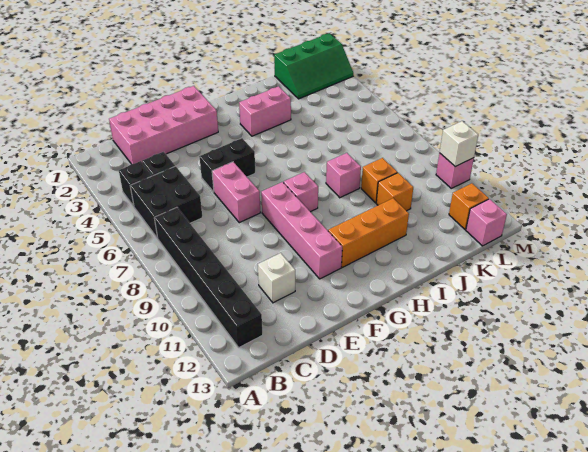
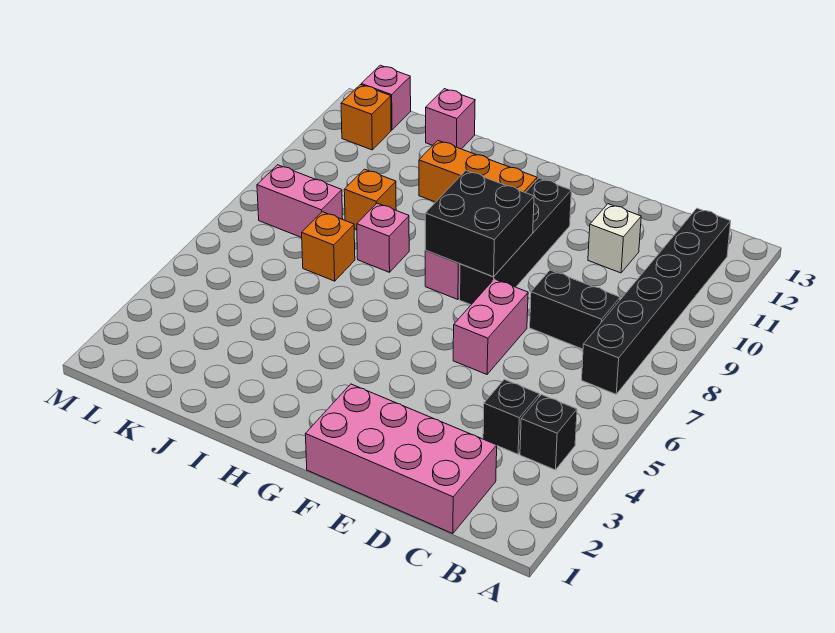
black 2x2 brick [130,166,202,238] -> black 2x2 brick moved to [425,171,534,277]
black 1x2 brick [199,138,255,192] -> black 1x2 brick moved to [530,270,620,349]
pink 1x4 brick [261,182,342,279] -> black 1x4 brick [460,178,571,305]
pink 1x2 brick [239,86,291,136] -> pink 1x2 brick moved to [257,165,343,238]
orange 1x1 brick [376,173,413,211] -> orange 1x1 brick moved to [302,212,355,281]
green 2x3 slope [274,33,353,99] -> none
pink 1x1 brick [436,153,474,188] -> pink 1x1 brick moved to [426,89,475,149]
white 1x1 brick [440,121,478,167] -> none

